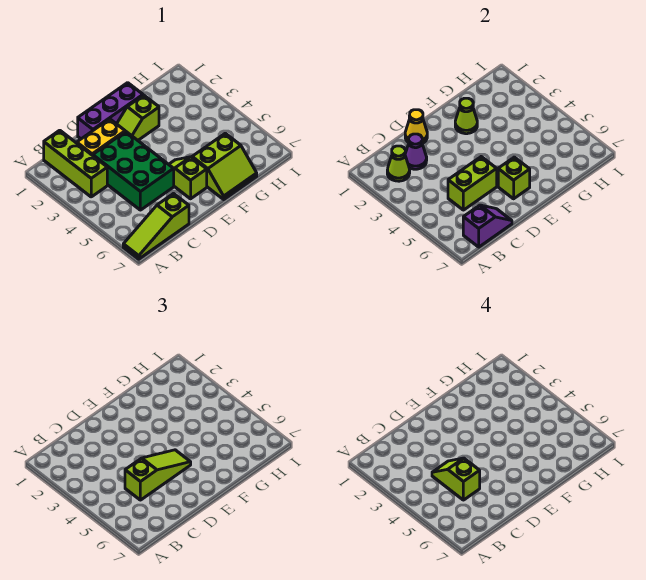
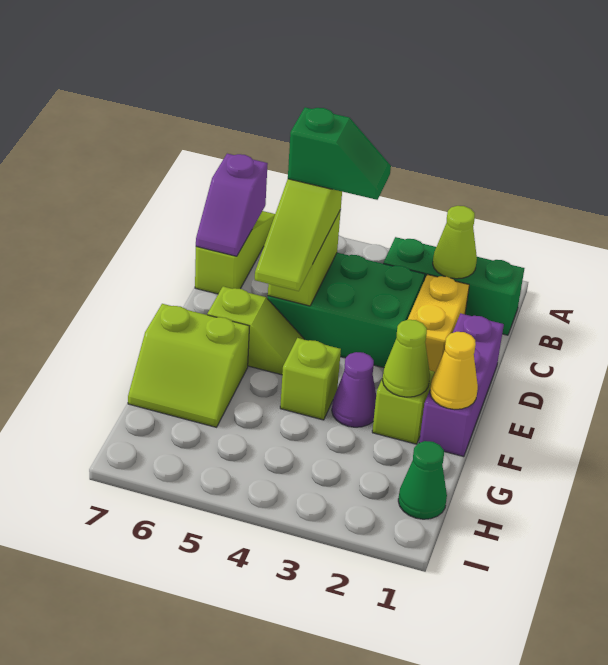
lime 1x3 brick [44,130,107,197] -> green 1x3 brick [383,237,524,335]
purple 1x1 cone [405,134,427,169] -> purple 1x1 cone moved to [332,352,376,427]
lime 1x2 slope [432,458,480,500] -> green 1x2 slope [288,107,391,200]
yellow 1x1 cone [405,110,427,143] -> yellow 1x1 cone moved to [430,332,478,409]
lime 1x1 brick [498,157,530,199] -> lime 1x1 brick moved to [280,338,341,420]
lime 2x2 slope [192,133,257,199] -> lime 2x2 slope turned to [128,304,249,427]
none -> green 1x1 cone [398,441,447,519]

